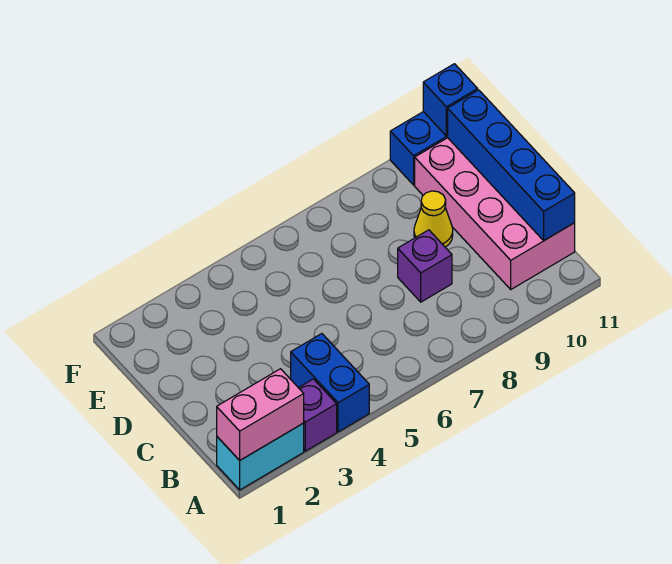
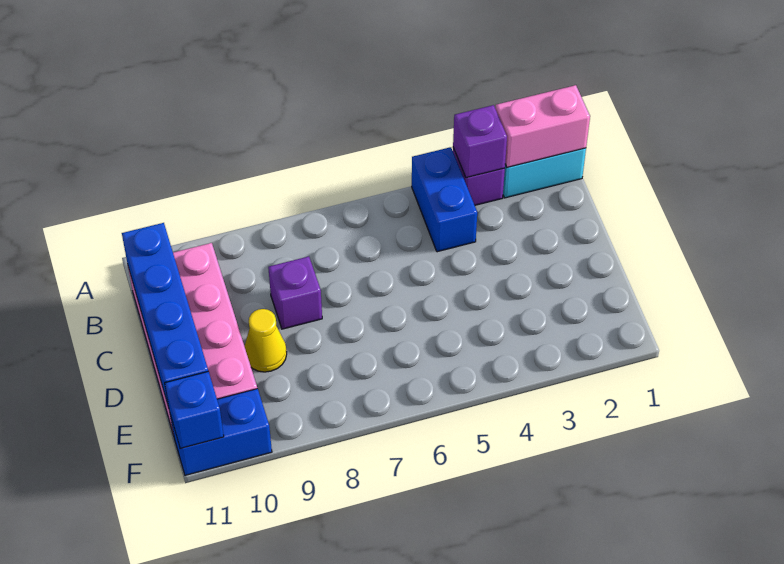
none -> purple 1x1 brick [453,105,507,178]

